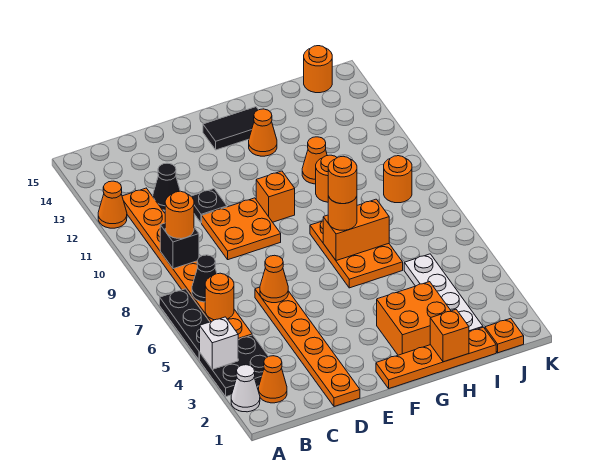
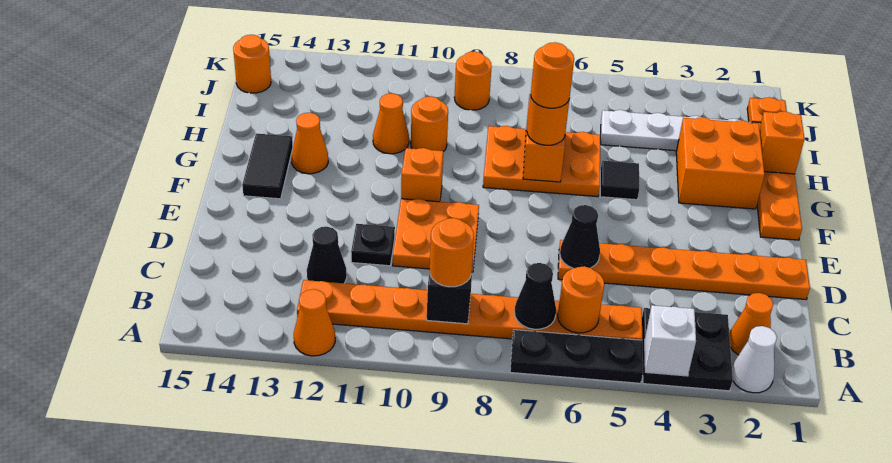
orange 1x1 cone [260,255,288,303] -> black 1x1 cone [560,205,600,268]
none -> black 1x1 tile [600,161,639,200]

